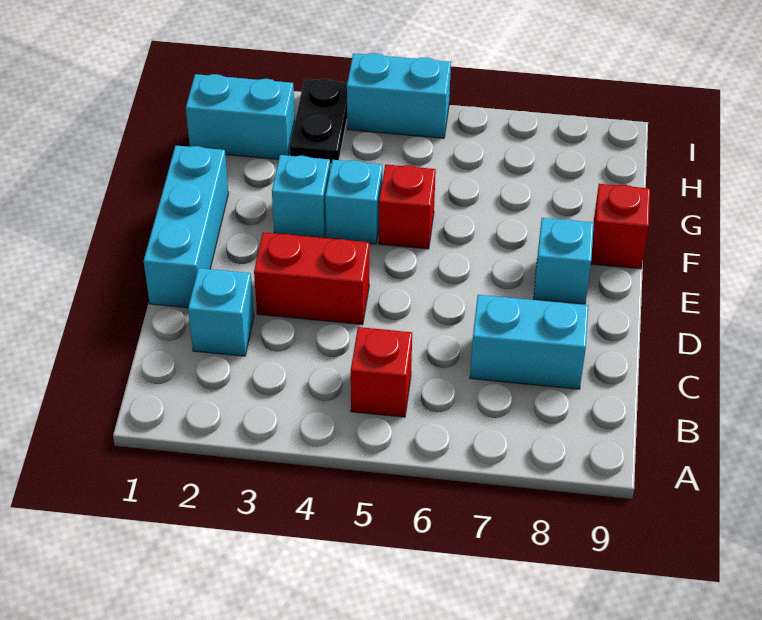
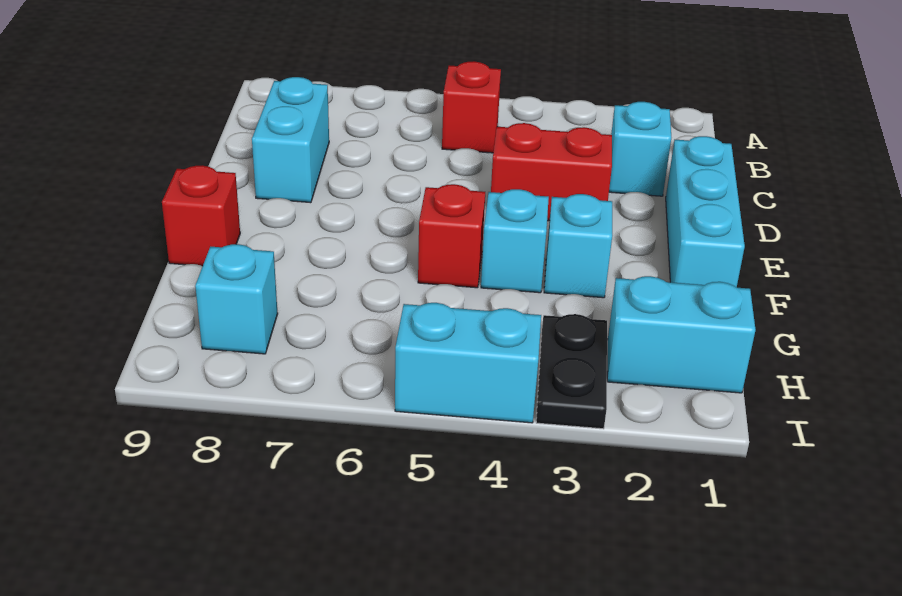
cyan 1x2 brick [470,295,588,389] -> cyan 1x2 brick turned to [252,77,329,203]
cyan 1x1 brick [534,218,594,304] -> cyan 1x1 brick moved to [195,244,278,354]

